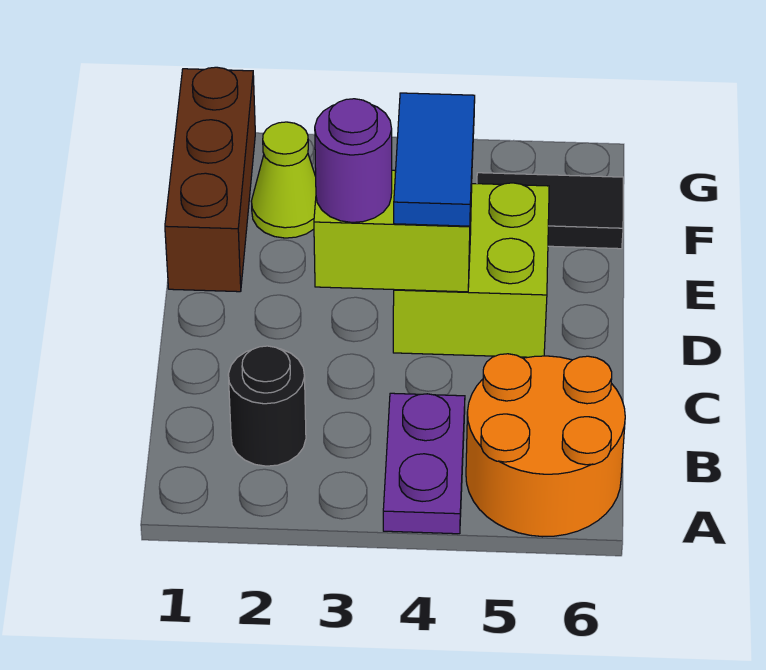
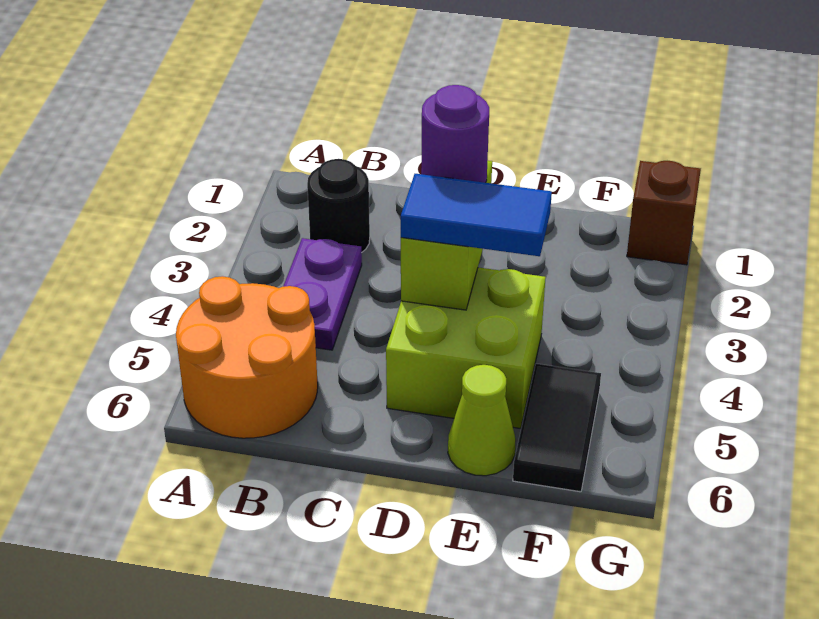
purple 1x2 plate [383,393,465,534] -> purple 1x2 plate turned to [283,238,362,350]
brown 1x3 brick [165,67,255,292] -> brown 1x1 brick [627,161,701,265]
lime 1x1 cone [251,122,316,238] -> lime 1x1 cone moved to [448,365,516,476]

